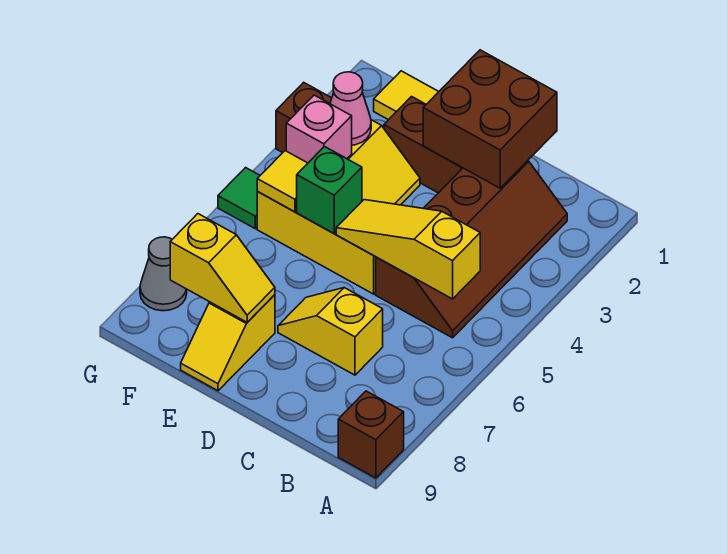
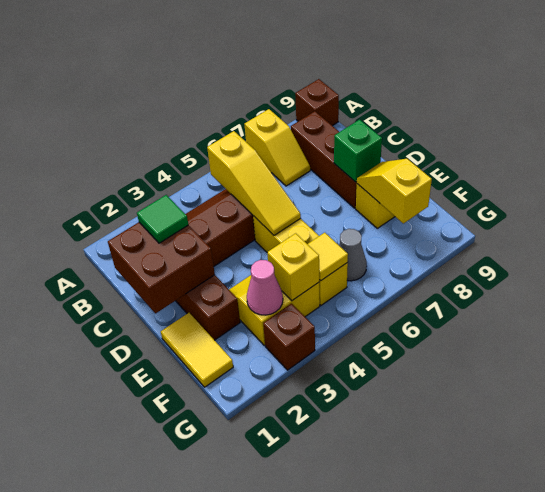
none -> brown 1x3 brick [291,111,357,208]
yellow 1x2 slope [278,288,383,375] -> yellow 1x2 slope moved to [244,109,310,186]
green 1x1 brick [297,147,362,233] -> green 1x1 brick moved to [334,120,382,182]
pink 1x1 brick [286,95,352,163] -> yellow 1x1 brick [267,233,319,301]
green 1x1 tile [218,168,260,229] -> green 1x1 tile moved to [137,195,188,243]
grey 1x1 cone [140,237,187,311] -> grey 1x1 cone moved to [339,229,367,281]

